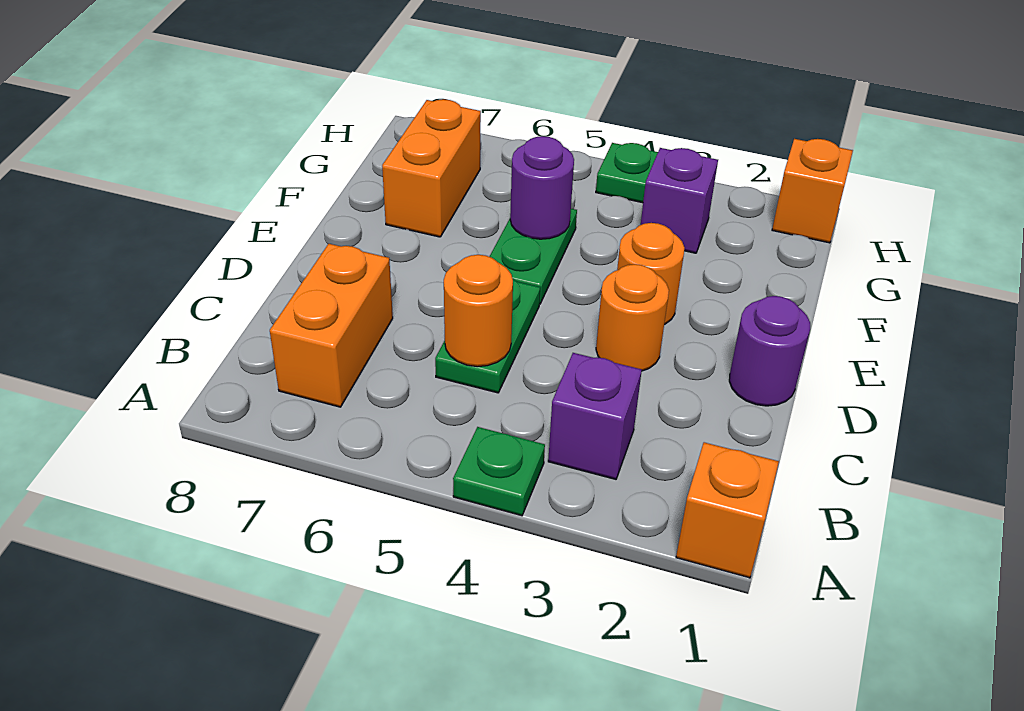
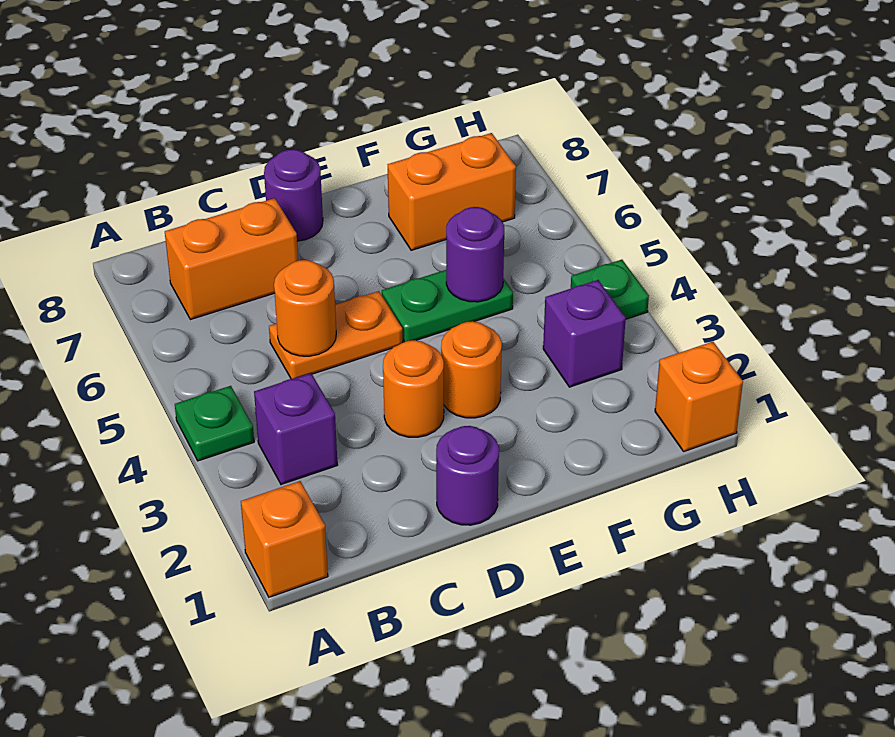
green 1x2 plate [435,279,540,393] -> orange 1x2 plate [269,291,403,379]
none -> purple 1x1 round brick [264,149,323,241]

